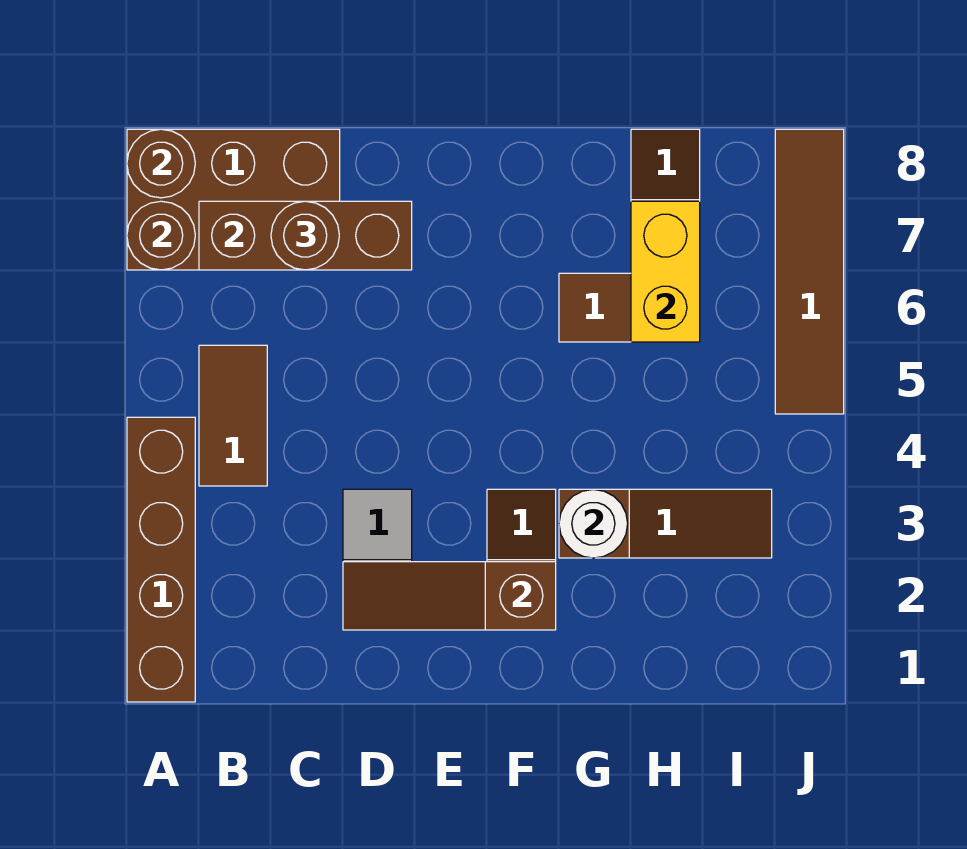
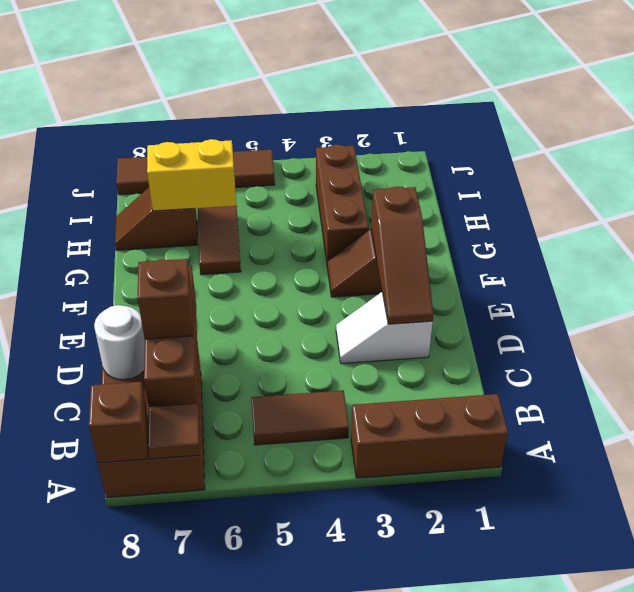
brown 1x4 brick [127,417,195,702] -> brown 1x3 brick [351,394,508,478]
brown 1x1 round brick [127,201,195,270] -> brown 1x1 tile [148,404,200,459]
brown 1x1 round brick [127,129,195,198] -> brown 1x1 brick [89,382,148,463]
brown 1x1 round brick [271,201,339,270] -> brown 1x1 brick [138,259,193,339]
brown 1x3 slope [559,489,772,558] -> brown 1x3 brick [316,145,369,261]
white 1x1 round brick [559,490,628,558] -> white 1x1 round brick moved to [94,305,145,380]

